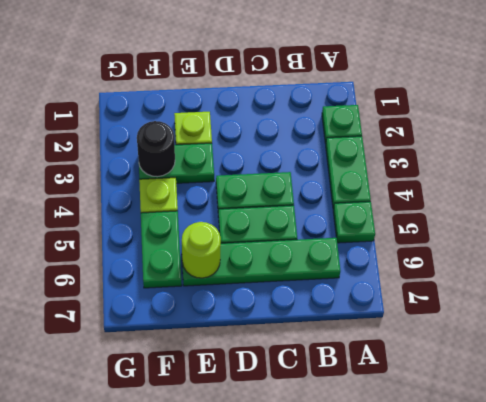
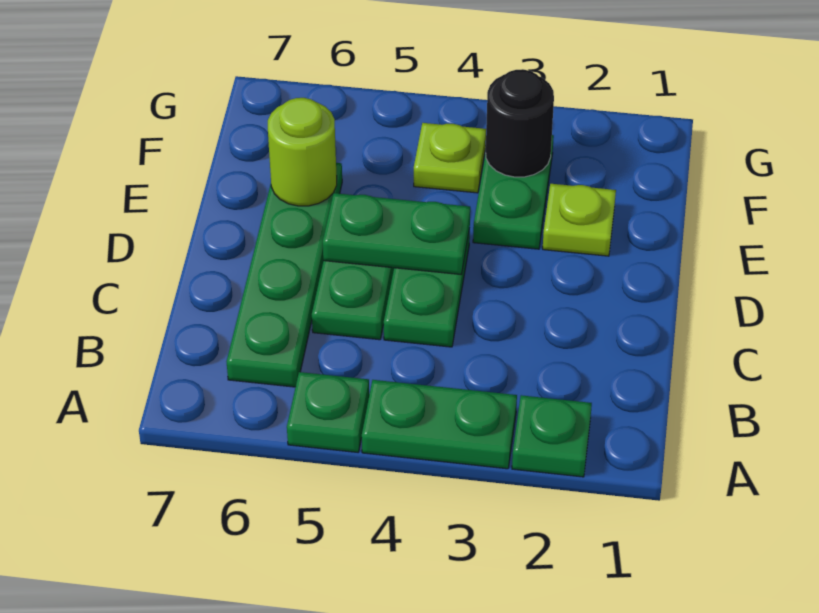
green 1x2 plate [141,211,182,288] -> green 1x2 plate moved to [323,193,470,275]

